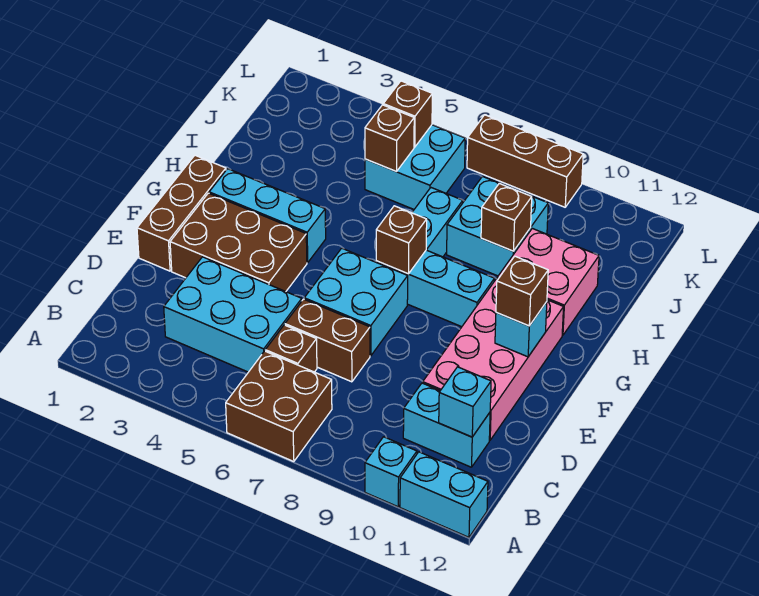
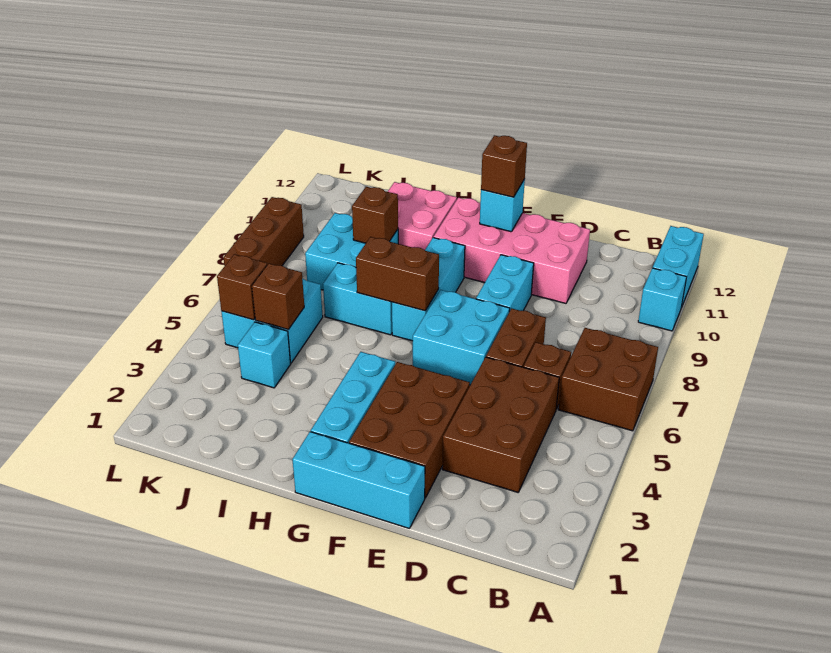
cyan 2x3 brick [164,257,302,372] -> brown 2x3 brick [442,357,559,492]
cyan 1x2 brick [403,383,490,467] -> cyan 1x2 brick moved to [476,255,534,312]
cyan 1x1 brick [439,367,491,437] -> cyan 1x1 brick moved to [238,322,291,388]
brown 1x3 brick [137,155,226,271] -> cyan 1x3 brick [292,432,425,528]
brown 1x1 brick [376,206,427,274] -> brown 1x2 brick [356,237,439,311]

